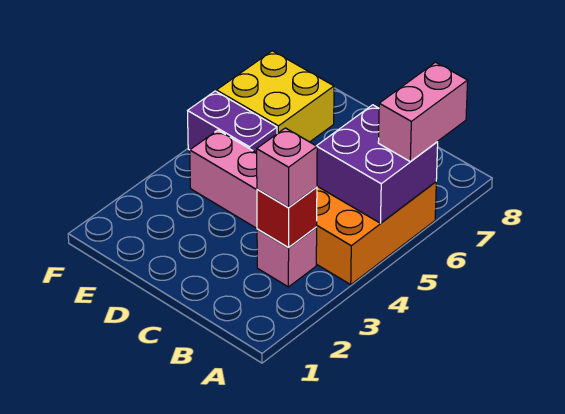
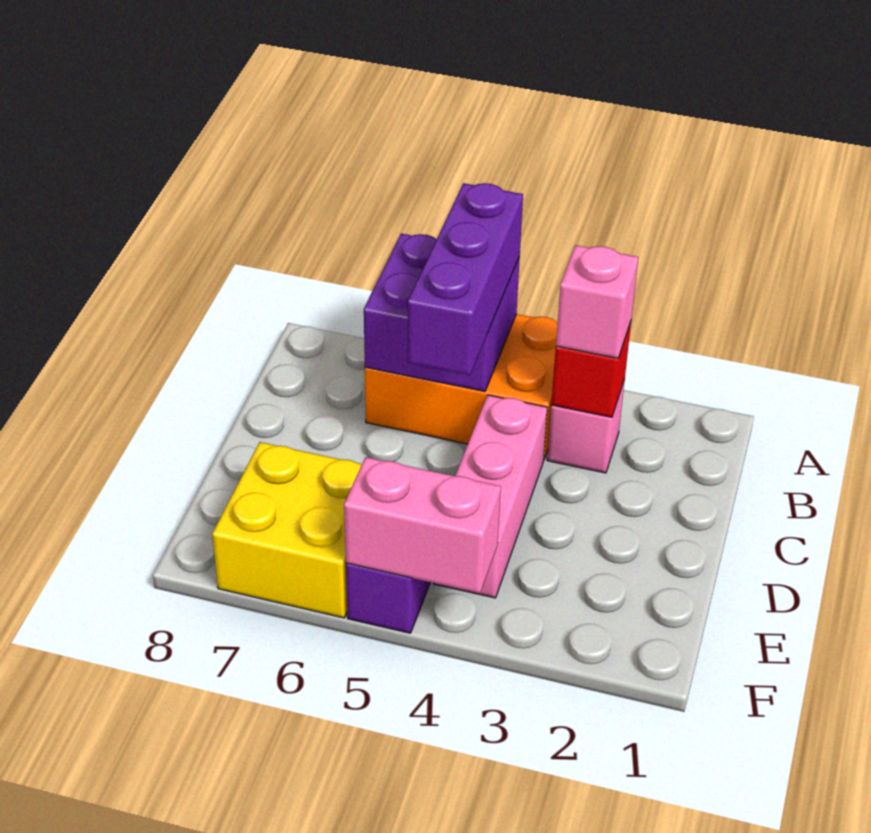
none -> purple 1x3 brick [408,183,523,375]
pink 1x2 brick [378,62,468,162] -> pink 1x2 brick moved to [344,457,501,593]

